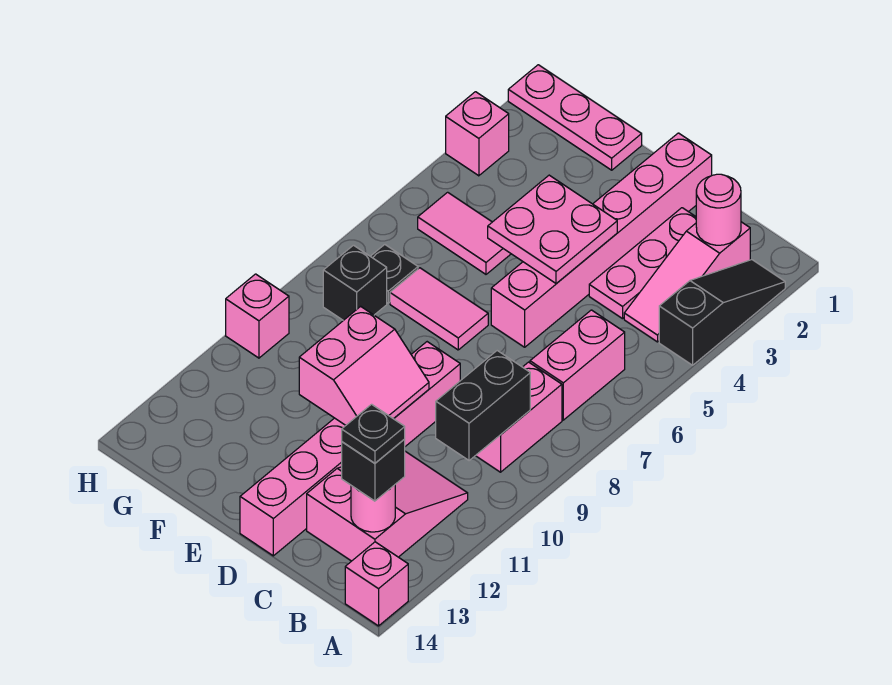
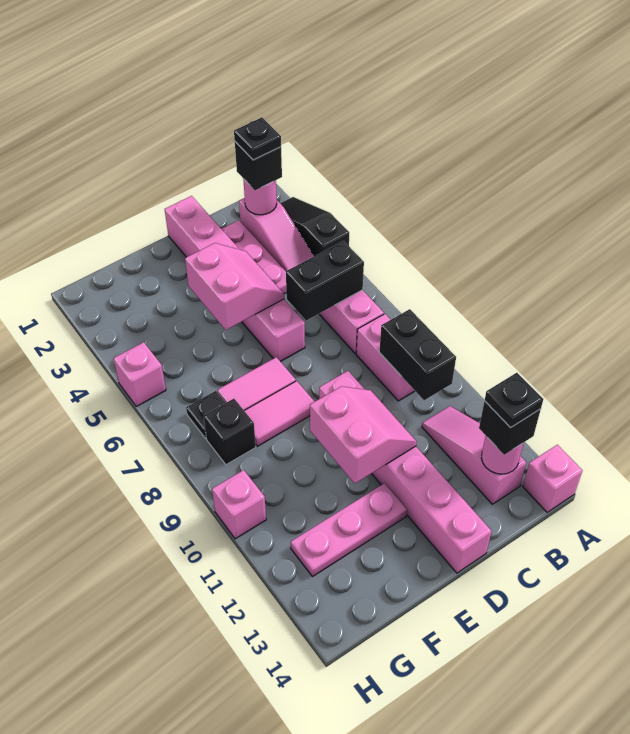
none -> black 1x1 brick [235,142,282,190]
none -> black 1x1 plate [234,117,281,160]
none -> black 1x2 brick [286,241,364,321]
pink 2x3 slope [307,451,468,561] -> pink 1x3 slope [422,406,526,504]
pink 2x2 plate [488,175,617,283] -> pink 2x2 slope [185,243,284,330]
pink 1x3 plate [508,65,642,170] -> pink 1x3 plate moved to [291,483,407,577]
pink 1x2 tile [418,192,511,274] -> pink 1x2 tile moved to [244,381,315,446]
pink 1x1 brick [446,92,509,176] -> pink 1x1 brick moved to [113,342,166,406]

